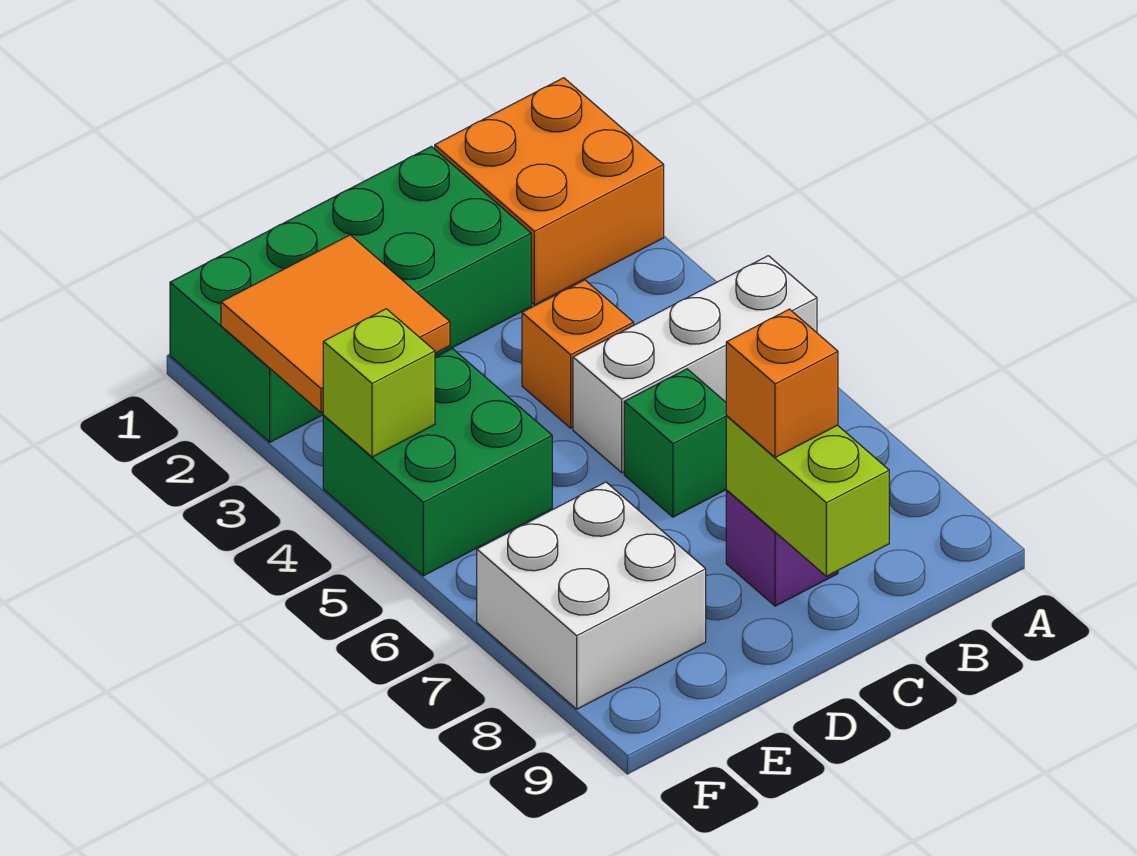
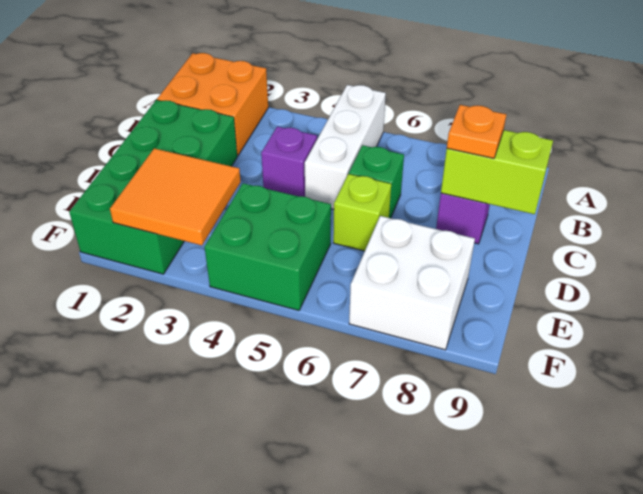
orange 1x1 brick [522,280,634,428] -> purple 1x1 brick [261,127,317,197]
orange 1x1 brick [726,309,838,458] -> orange 1x1 plate [447,105,507,158]
lime 1x1 brick [323,309,435,457] -> lime 1x1 brick moved to [333,174,391,251]

